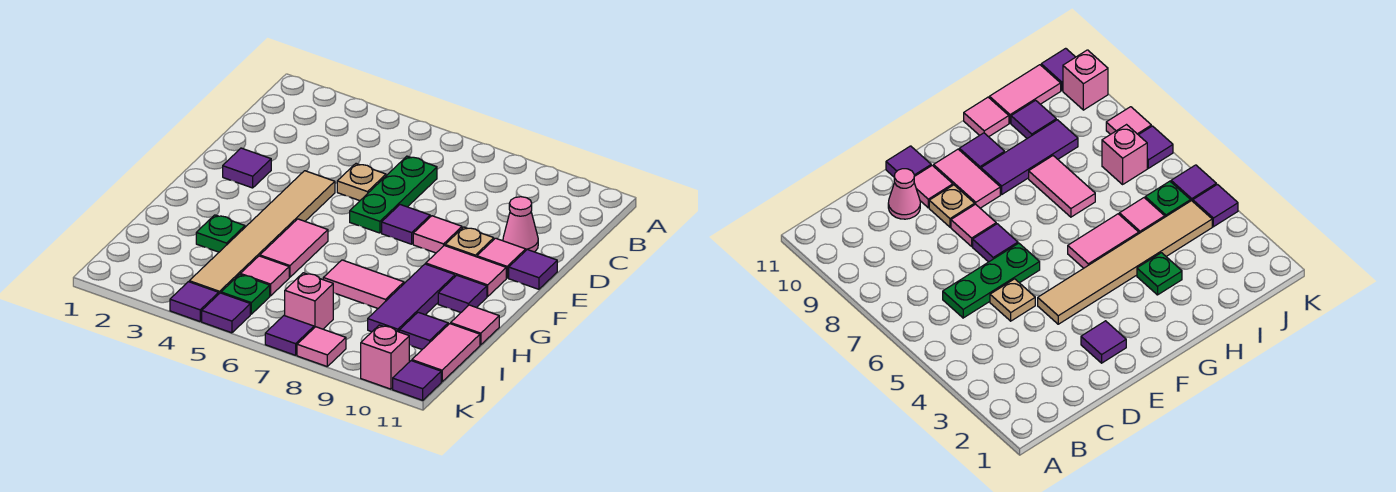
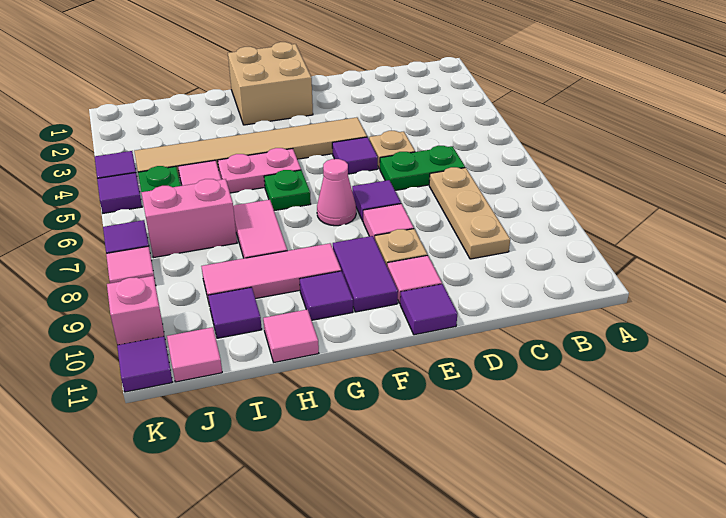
green 1x3 plate [350,156,437,233] -> green 1x2 plate [380,146,465,190]
none -> tan 1x3 plate [429,167,510,259]
pink 1x1 cone [503,197,538,252] -> pink 1x1 cone moved to [317,159,356,226]
purple 1x1 tile [223,148,271,188] -> purple 1x1 tile moved to [332,137,378,174]
none -> tan 2x2 brick [228,42,313,125]
pink 1x2 tile [426,246,506,297] -> purple 1x2 tile [333,236,398,312]
pink 1x2 tile [260,219,328,277] -> pink 1x2 plate [218,148,301,193]
purple 1x3 tile [368,264,455,332] -> pink 1x3 tile [201,243,341,302]
green 1x1 plate [196,215,245,252] -> green 1x1 plate moved to [264,170,311,211]
pink 1x2 tile [412,324,480,382] -> pink 1x1 tile [167,327,222,382]
pink 1x1 brick [285,273,333,329] -> pink 1x2 brick [141,179,237,258]

